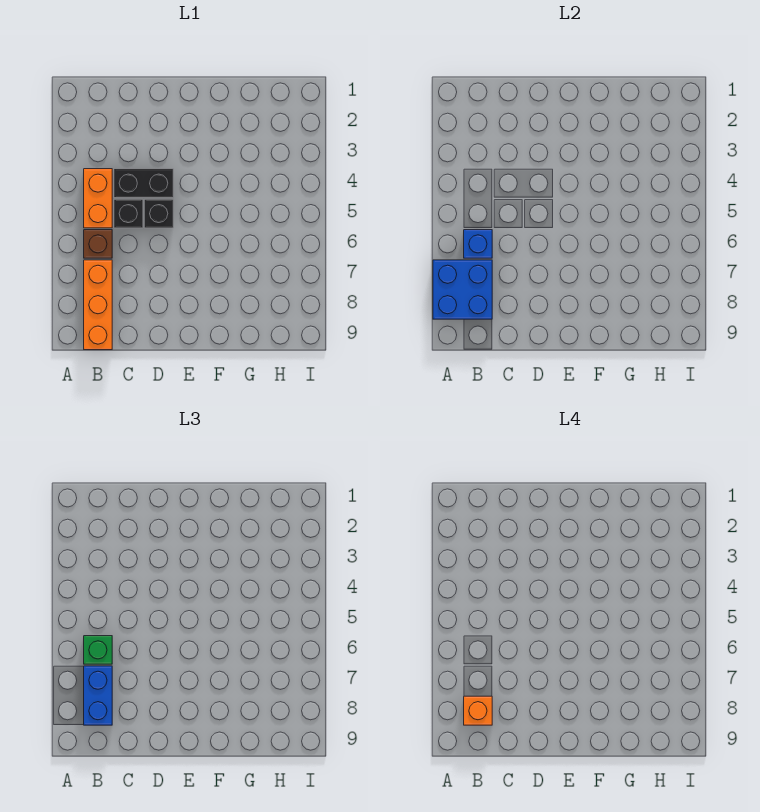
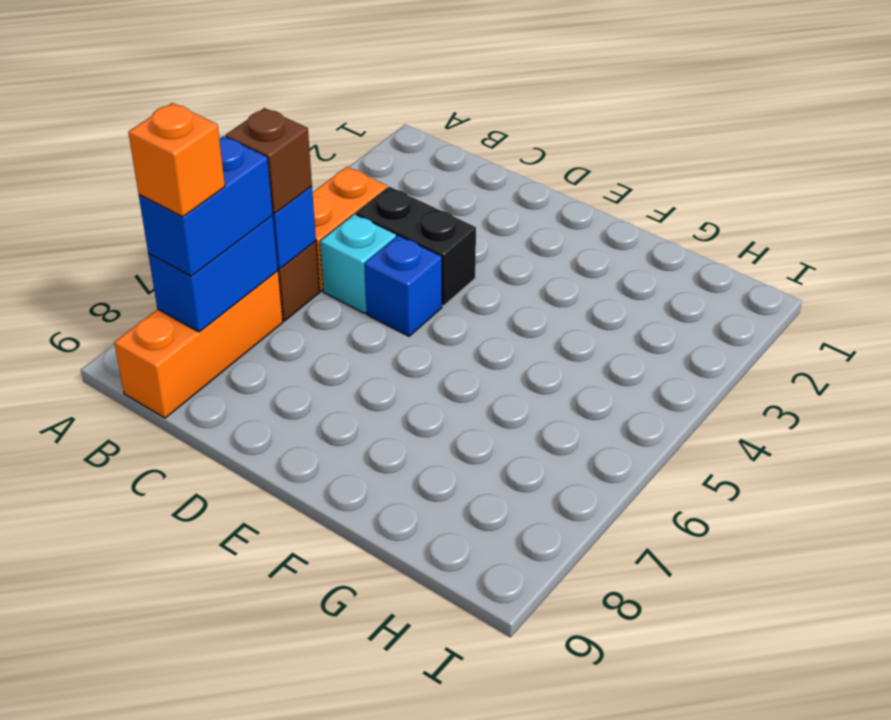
blue 2x2 brick [433,260,492,319] -> blue 1x2 brick [148,216,278,332]
green 1x1 brick [84,636,112,664] -> brown 1x1 brick [226,108,312,213]
black 1x1 brick [114,199,143,228] -> cyan 1x1 brick [320,214,397,313]
black 1x1 brick [144,199,173,228] -> blue 1x1 brick [364,235,442,336]

